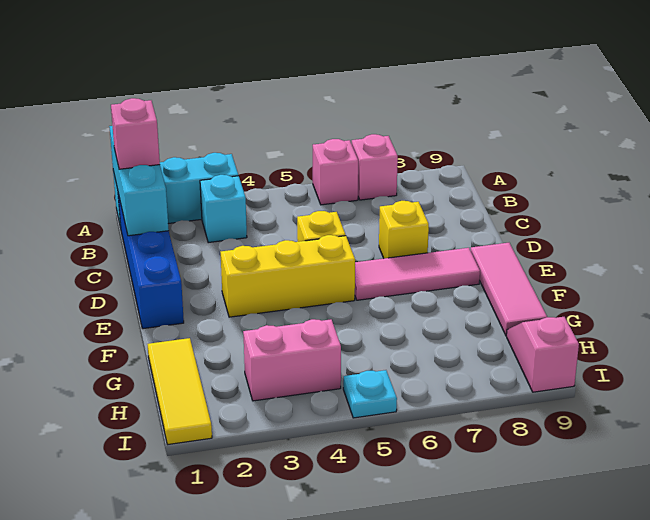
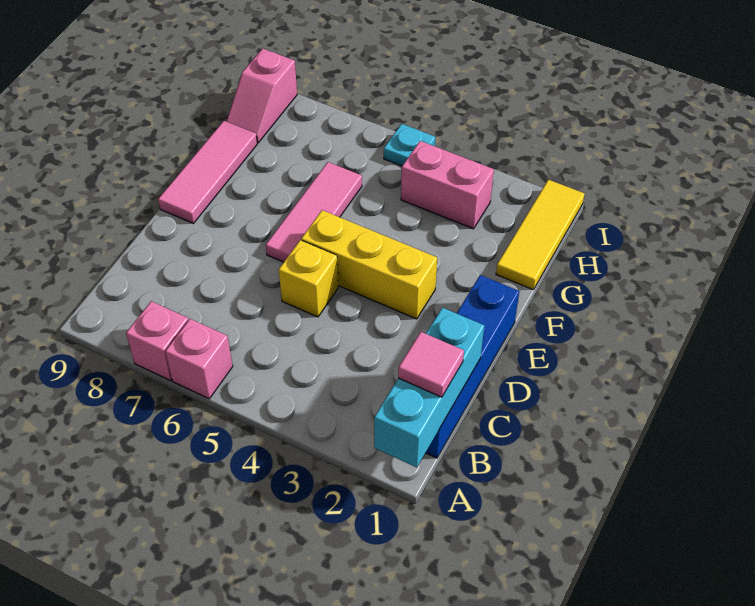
cyan 1x3 brick [113,153,238,227] -> none
pink 1x1 brick [111,98,160,169] -> pink 1x1 tile [398,332,464,397]
cyan 1x1 brick [200,175,247,243] -> none
yellow 1x1 brick [379,201,429,258] -> none
pink 1x3 tile [355,248,480,300] -> pink 1x3 tile turned to [266,162,362,262]

